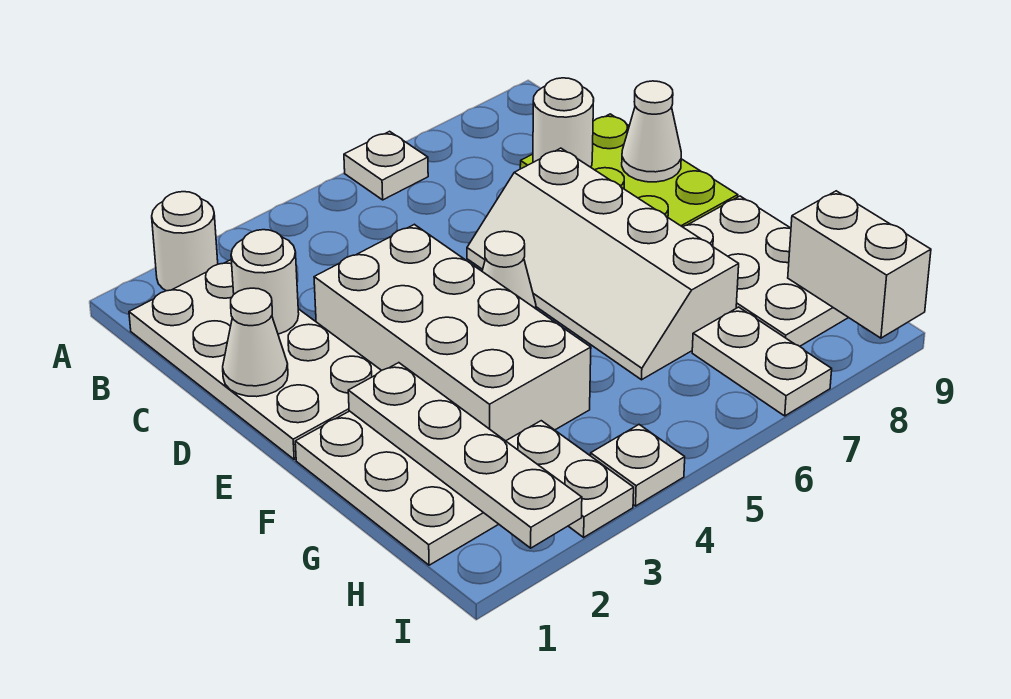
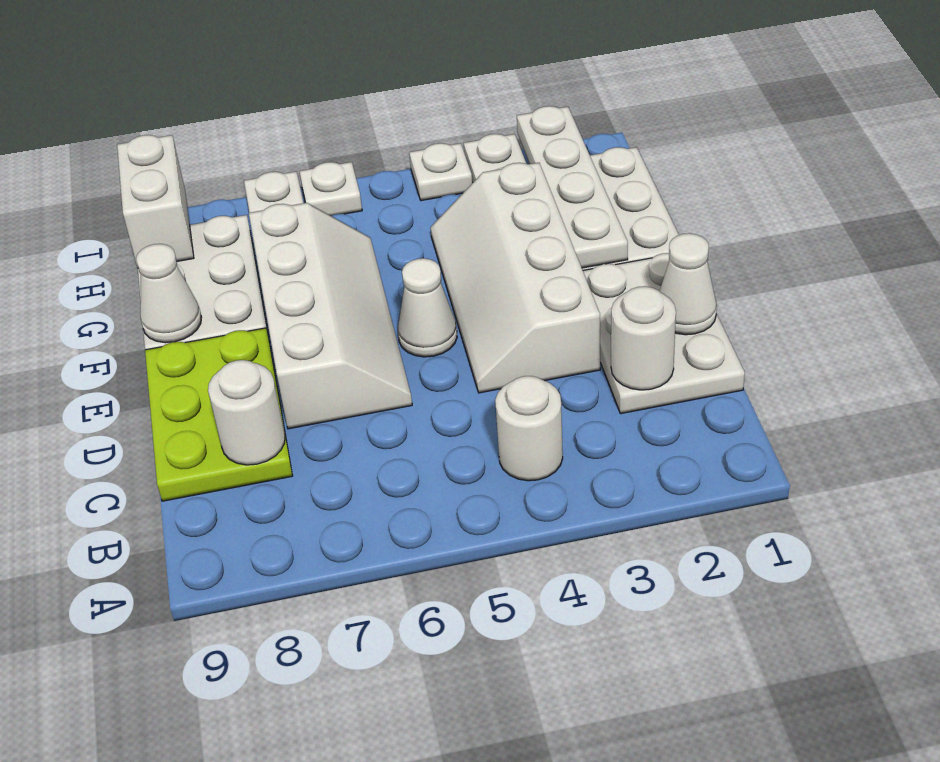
white 1x1 round brick [152,192,218,291] -> white 1x1 round brick moved to [495,376,563,481]
white 1x1 plate [344,131,428,200] -> white 1x1 plate moved to [299,162,362,216]
white 2x4 plate [129,260,381,459] -> white 2x3 plate [583,253,745,414]
white 2x4 brick [314,224,591,441] -> white 2x4 slope [430,163,600,393]
white 1x1 cone [622,81,681,182] -> white 1x1 cone moved to [136,244,202,343]

